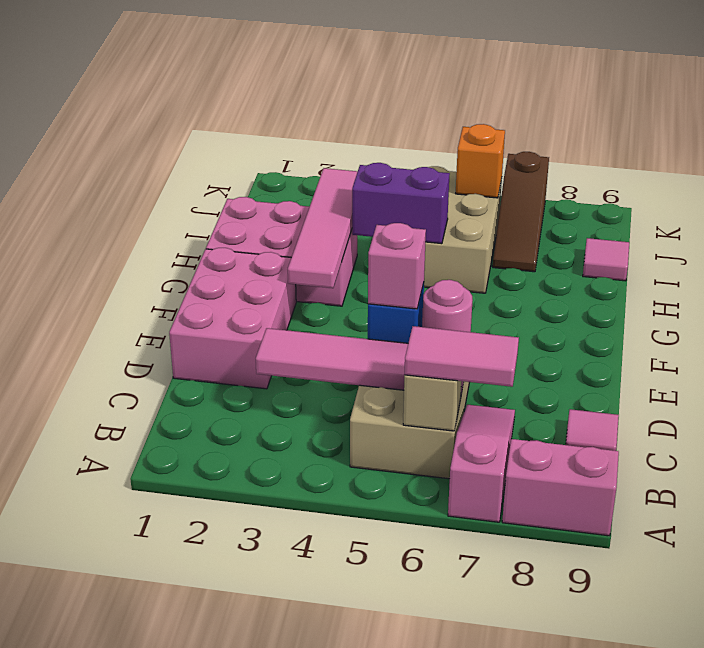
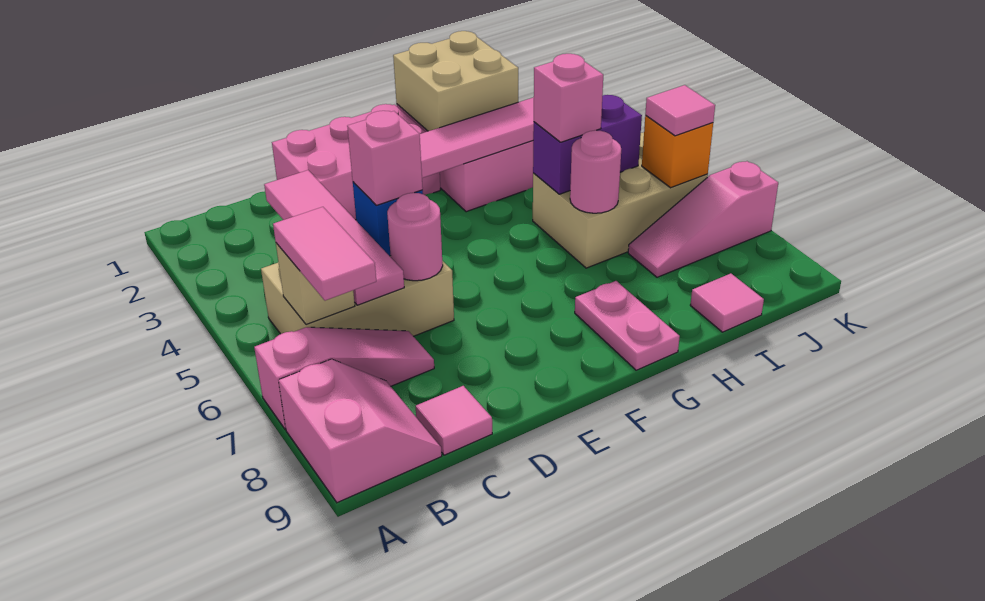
none -> tan 2x2 brick [393,31,518,131]
none -> pink 1x2 plate [575,281,680,370]
purple 1x2 brick [352,163,450,244] -> purple 1x2 brick turned to [533,95,642,194]
none -> pink 1x1 brick [534,54,603,142]
none -> pink 1x1 round brick [570,130,621,213]
brown 1x3 slope [493,152,549,272] -> pink 1x3 slope [628,161,778,277]
none -> pink 1x1 tile [645,85,715,136]

